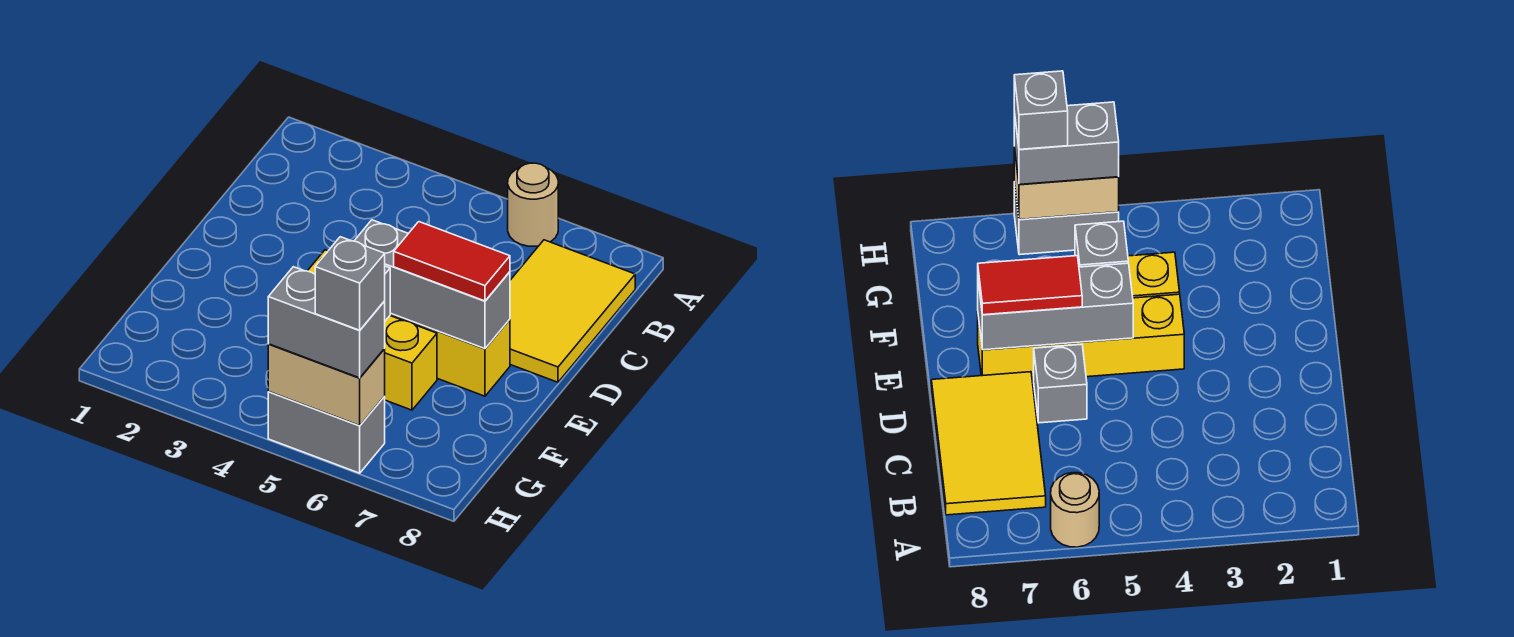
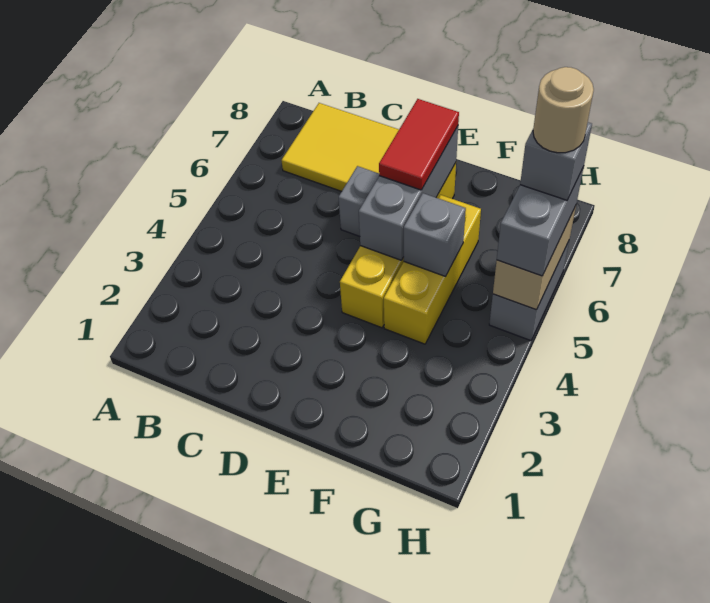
tan 1x1 round brick [508,163,558,246] -> tan 1x1 round brick moved to [533,67,594,153]

